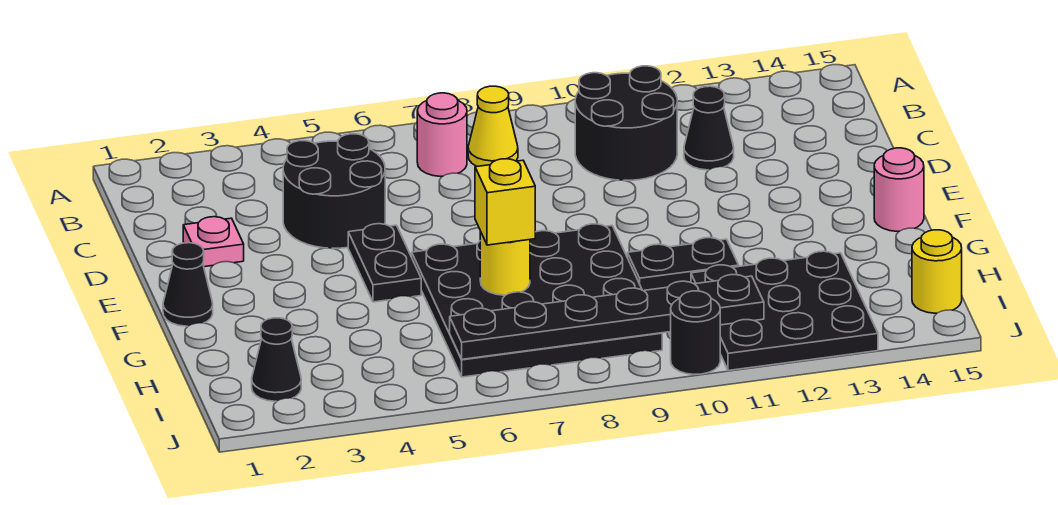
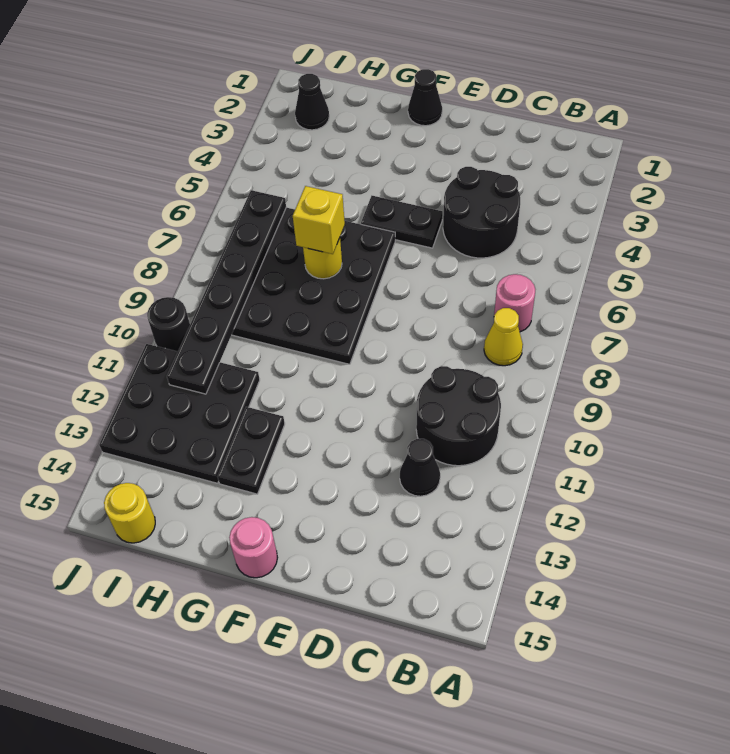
pink 1x1 plate [183,217,244,267] -> none
black 1x2 plate [628,238,739,291] -> black 1x2 plate moved to [218,407,285,494]

